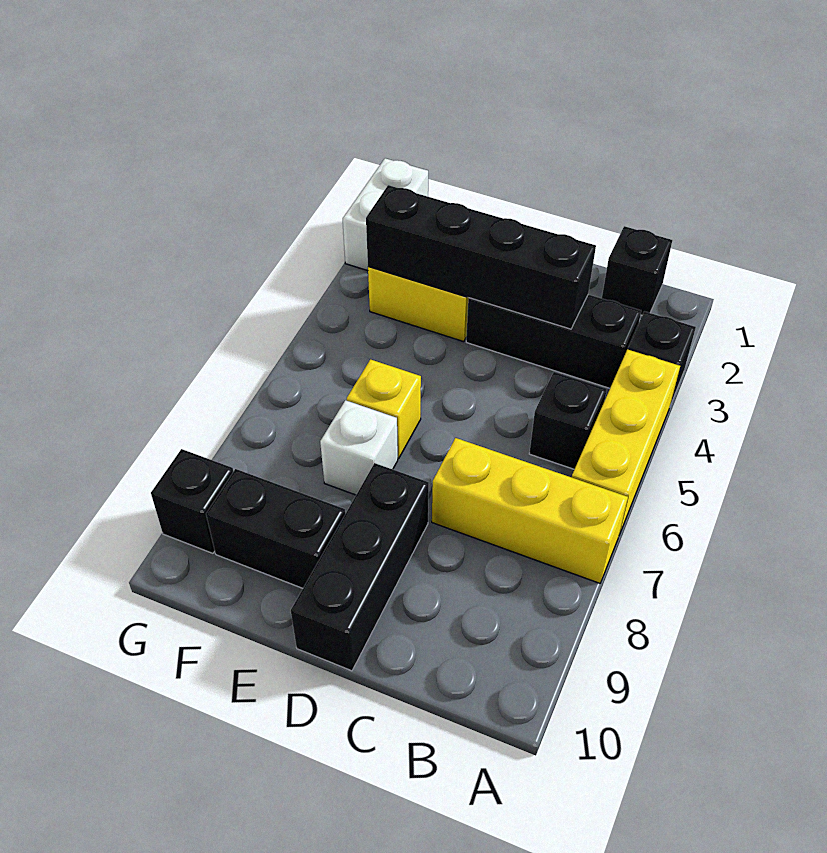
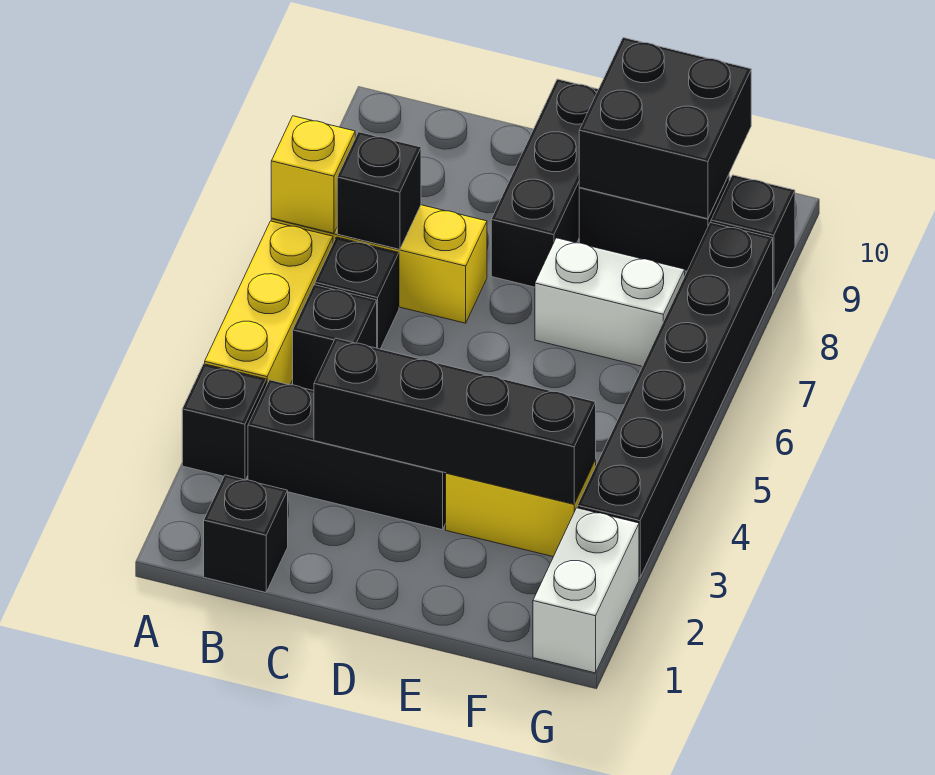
none -> black 1x1 brick [315,237,399,349]
none -> black 1x1 brick [337,132,421,249]
yellow 1x1 brick [347,359,421,458] -> yellow 1x1 brick moved to [271,116,355,233]
white 1x1 brick [320,400,398,495] -> white 1x2 brick [535,238,685,366]
none -> black 2x2 brick [579,38,751,219]
none -> black 1x6 brick [577,223,773,578]

